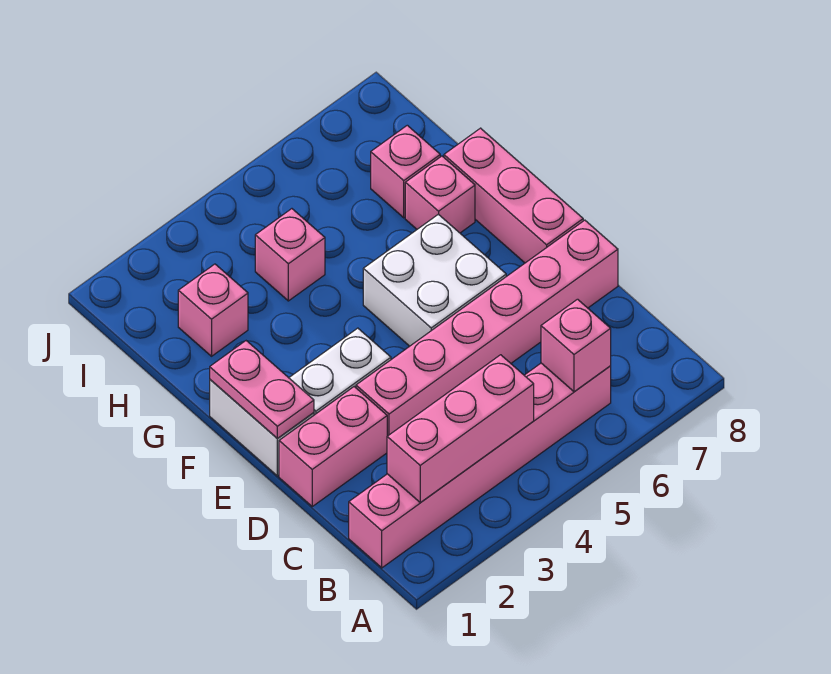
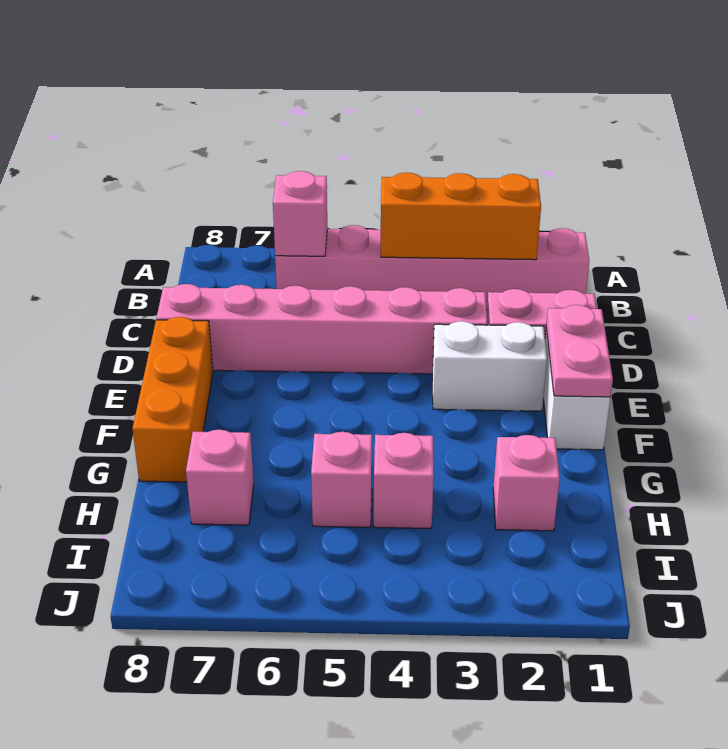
pink 1x3 brick [387,355,534,503] -> orange 1x3 brick [381,173,541,260]
white 2x2 brick [363,214,506,346] -> none
pink 1x3 brick [444,128,583,263] -> orange 1x3 brick [133,317,213,482]
pink 1x1 brick [405,156,475,233] -> pink 1x1 brick moved to [311,432,372,527]

